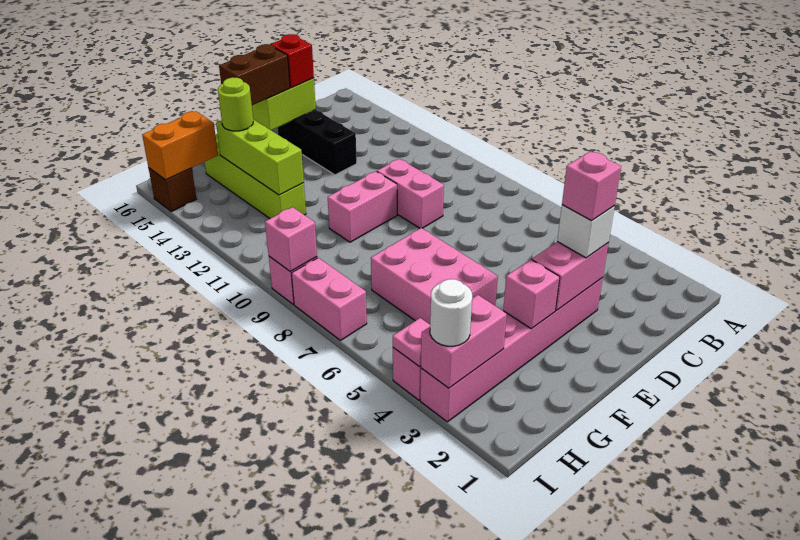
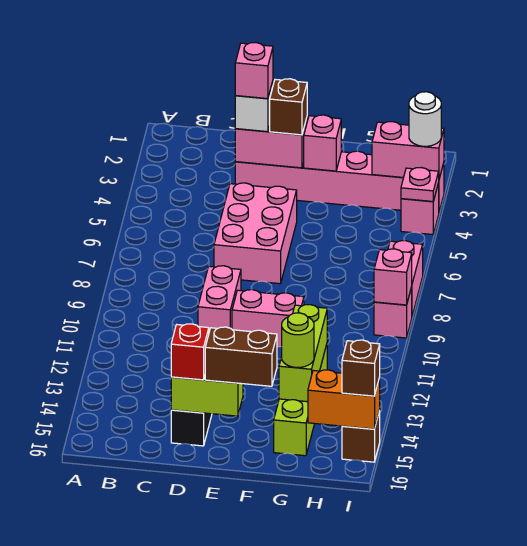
none -> brown 1x1 brick [270,79,307,135]
pink 2x3 brick [371,228,498,324] -> pink 2x3 brick moved to [214,183,297,284]
none -> brown 1x1 brick [342,340,380,396]

